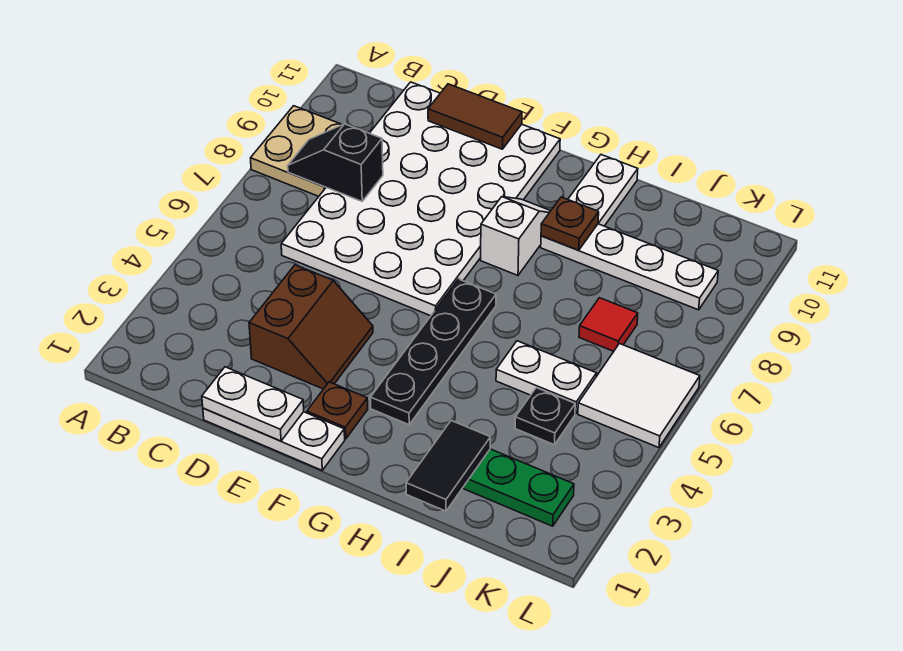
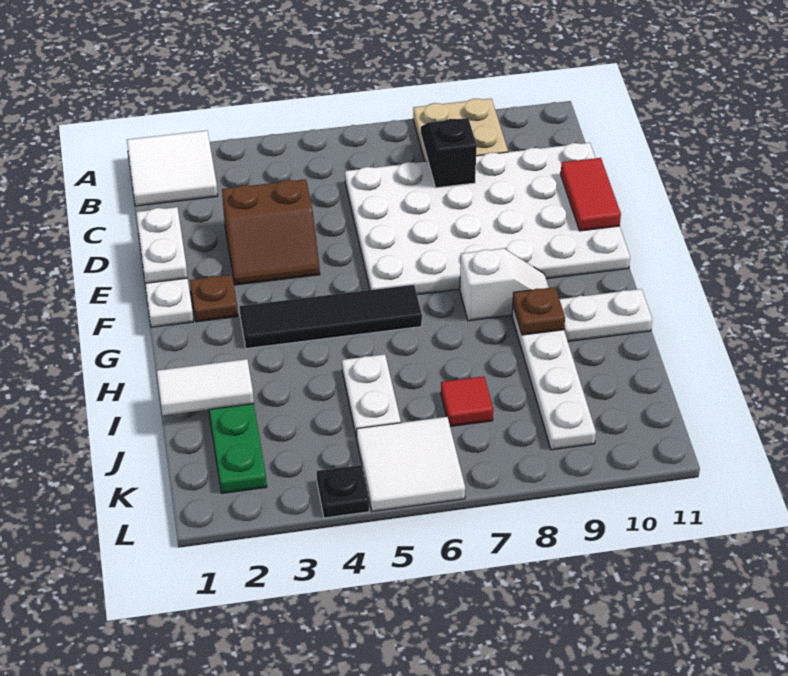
none -> white 2x2 tile [127,130,218,206]
brown 1x2 tile [428,84,522,149] -> red 1x2 tile [561,158,621,231]
black 1x4 plate [370,279,496,425] -> black 1x4 tile [240,285,422,348]
black 1x2 tile [406,421,490,511] -> white 1x2 tile [157,359,254,415]
black 1x1 plate [515,388,575,445] -> black 1x1 plate moved to [317,465,369,518]

